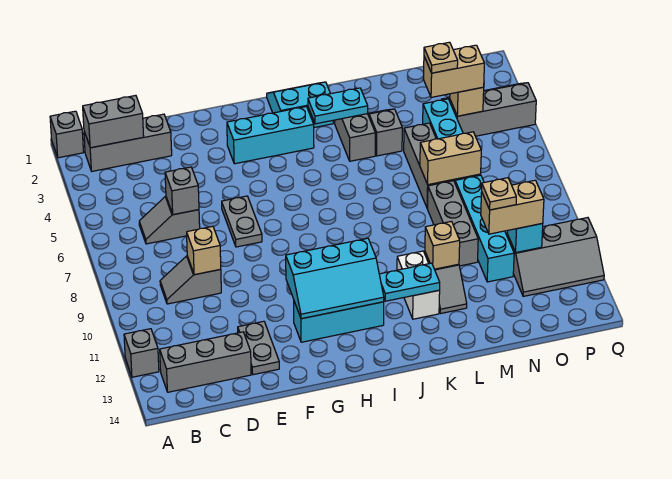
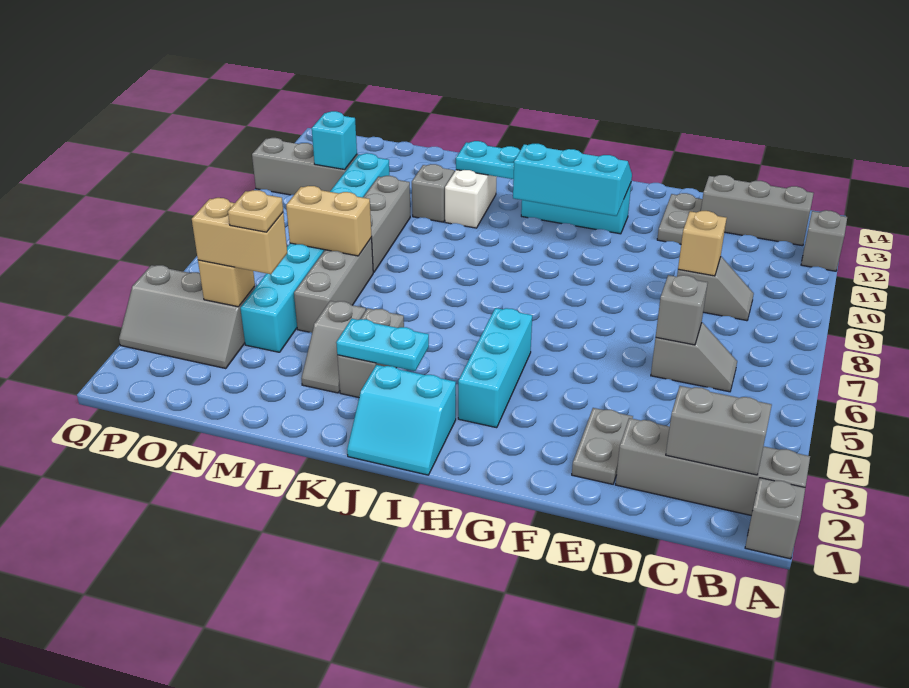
grey 1x3 brick [84,114,172,171] -> grey 1x4 brick [616,418,810,516]
grey 1x2 plate [222,196,262,247] -> grey 1x2 plate moved to [572,408,633,484]
cyan 1x3 brick [227,107,314,164] -> cyan 1x3 brick turned to [458,308,532,428]
tan 1x1 brick [425,221,460,269] -> none
tan 1x2 brick [481,180,544,234] -> none
tan 1x1 plate [482,178,516,210] -> none

